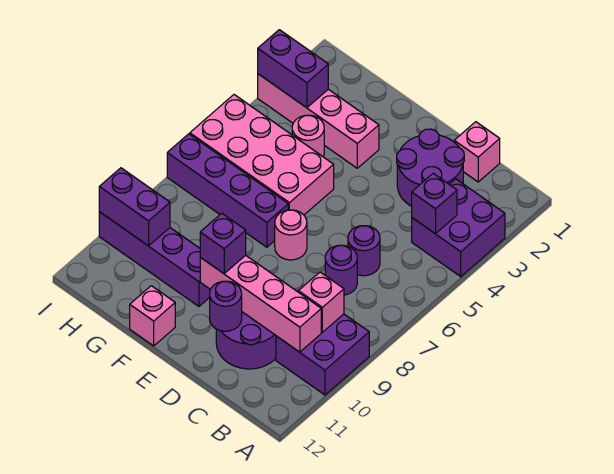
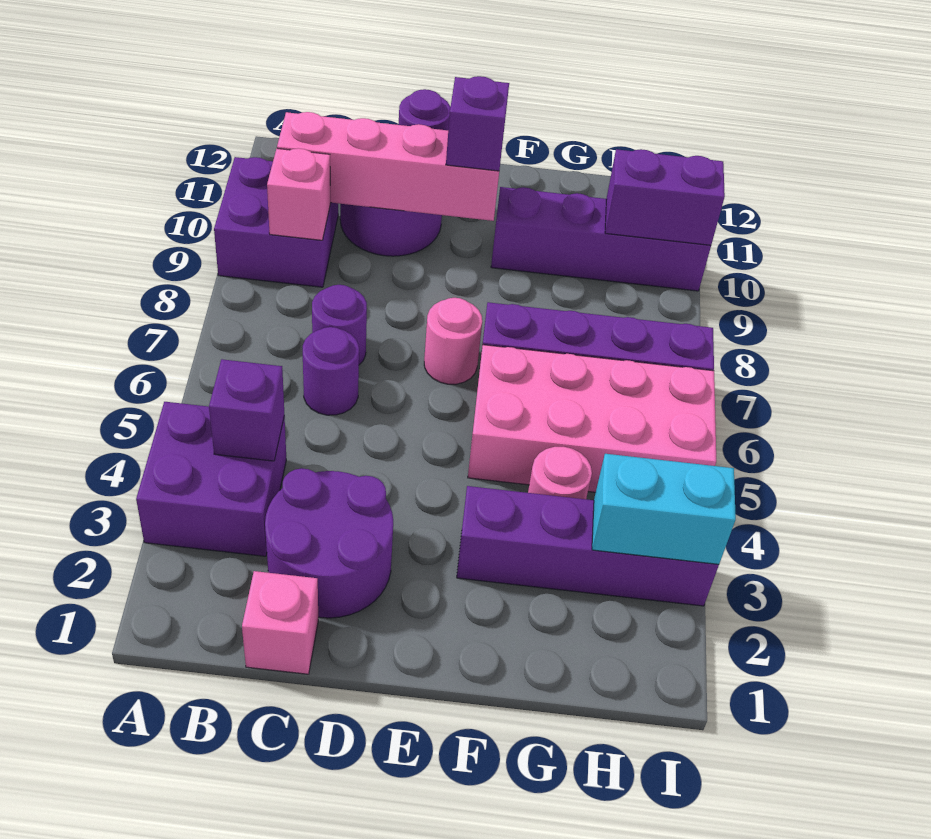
pink 1x4 brick [258,74,379,168] -> purple 1x4 brick [457,486,719,606]
pink 1x1 brick [130,286,175,346] -> none
purple 1x2 brick [258,30,328,108] -> cyan 1x2 brick [592,454,736,564]

